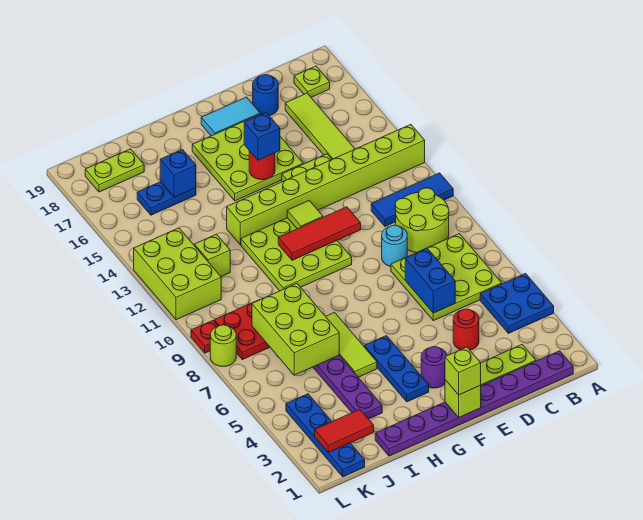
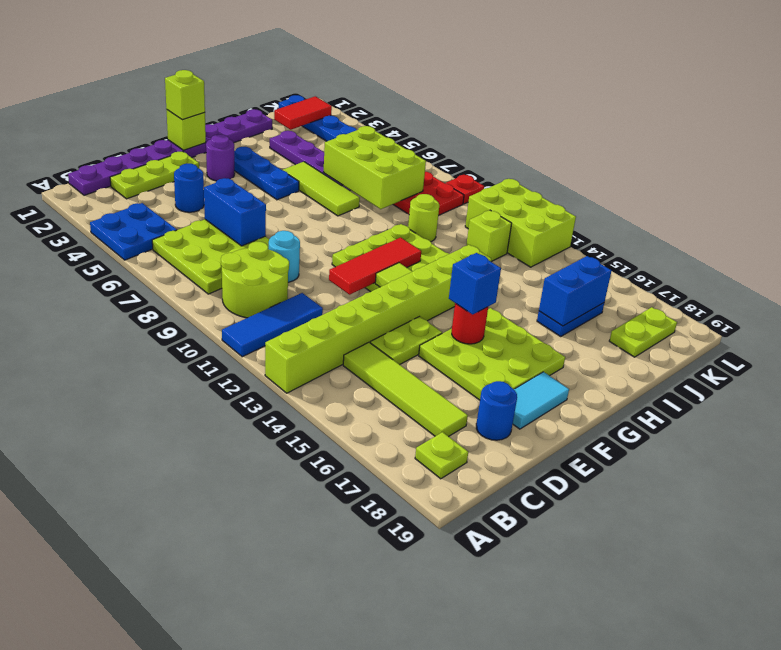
red 1x1 round brick [453,309,479,350] -> blue 1x1 round brick [174,164,204,212]
blue 1x1 brick [160,149,196,197] -> blue 1x2 brick [539,256,611,326]
lime 1x1 round brick [210,325,236,367] -> lime 1x1 round brick moved to [408,194,439,242]

